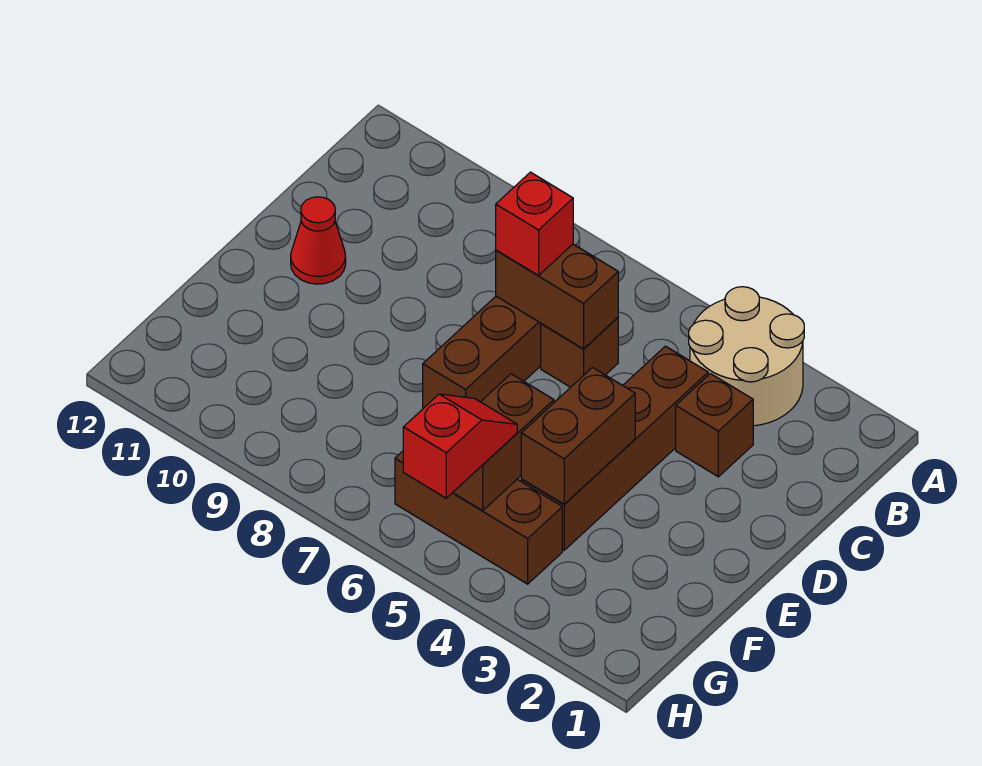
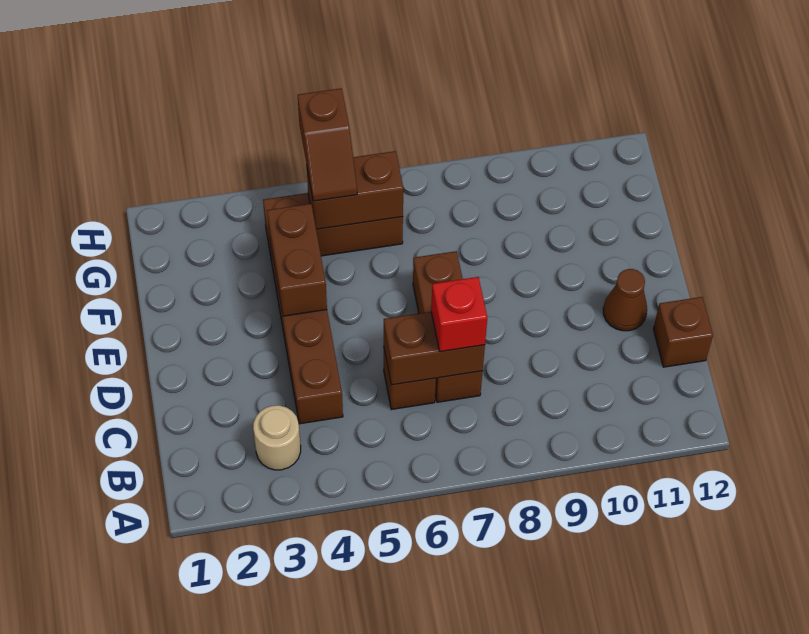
tan 2x2 round brick [689,287,804,426] -> tan 1x1 round brick [253,405,301,470]
brown 1x1 brick [676,374,753,477] -> brown 1x1 brick moved to [653,297,713,367]
red 1x1 cone [291,197,346,284] -> brown 1x1 cone [603,269,647,331]
brown 1x2 brick [453,374,554,511] -> brown 1x2 brick turned to [307,151,403,229]
red 1x2 slope [403,394,517,498] -> brown 1x2 slope [298,88,357,201]

